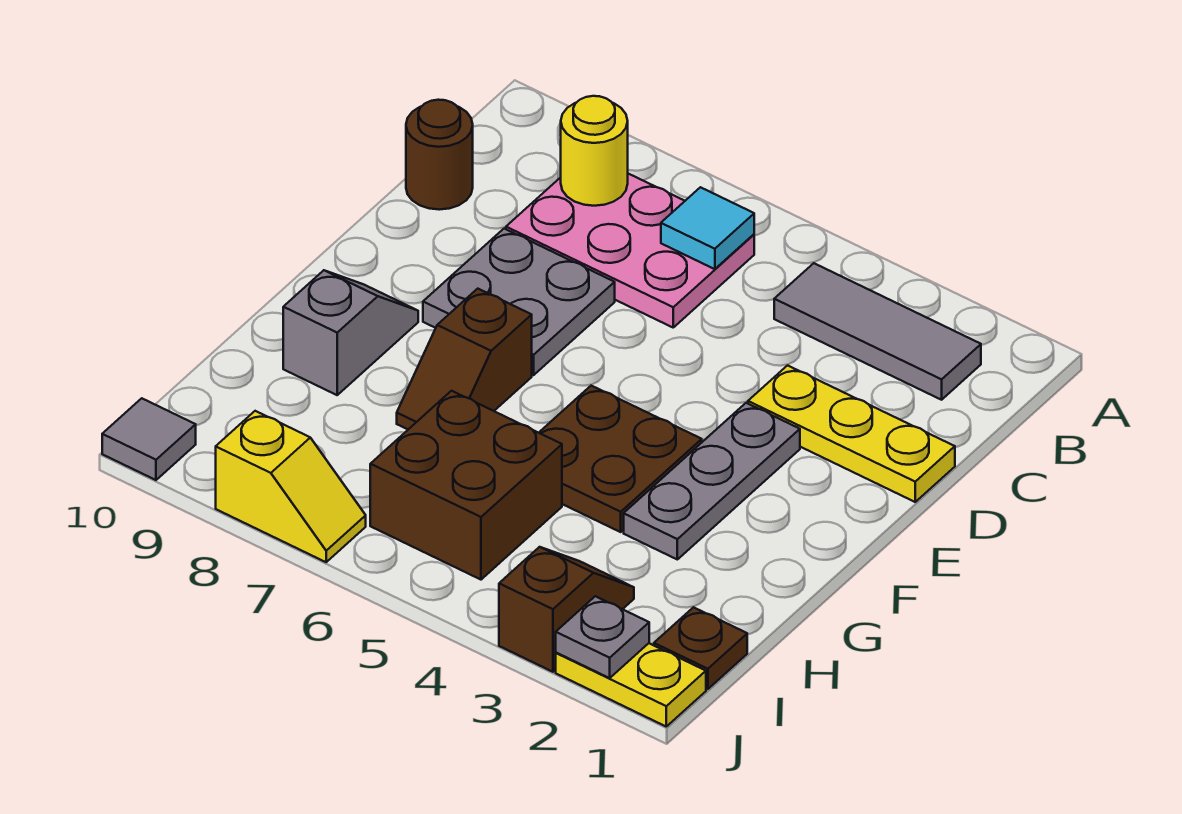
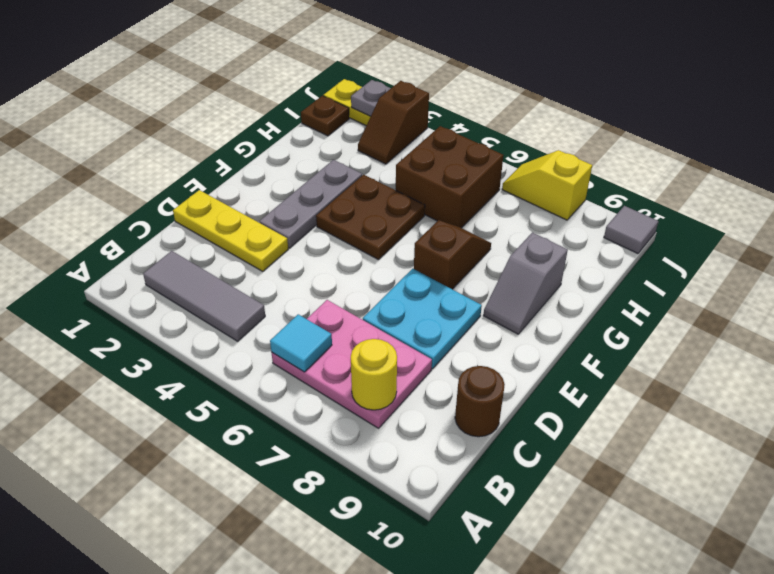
grey 2x2 plate [423,229,615,375] -> cyan 2x2 plate [363,269,482,369]

